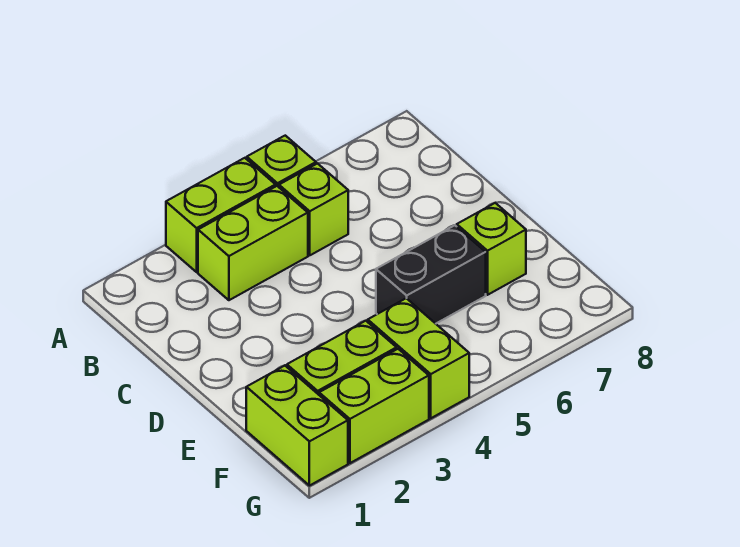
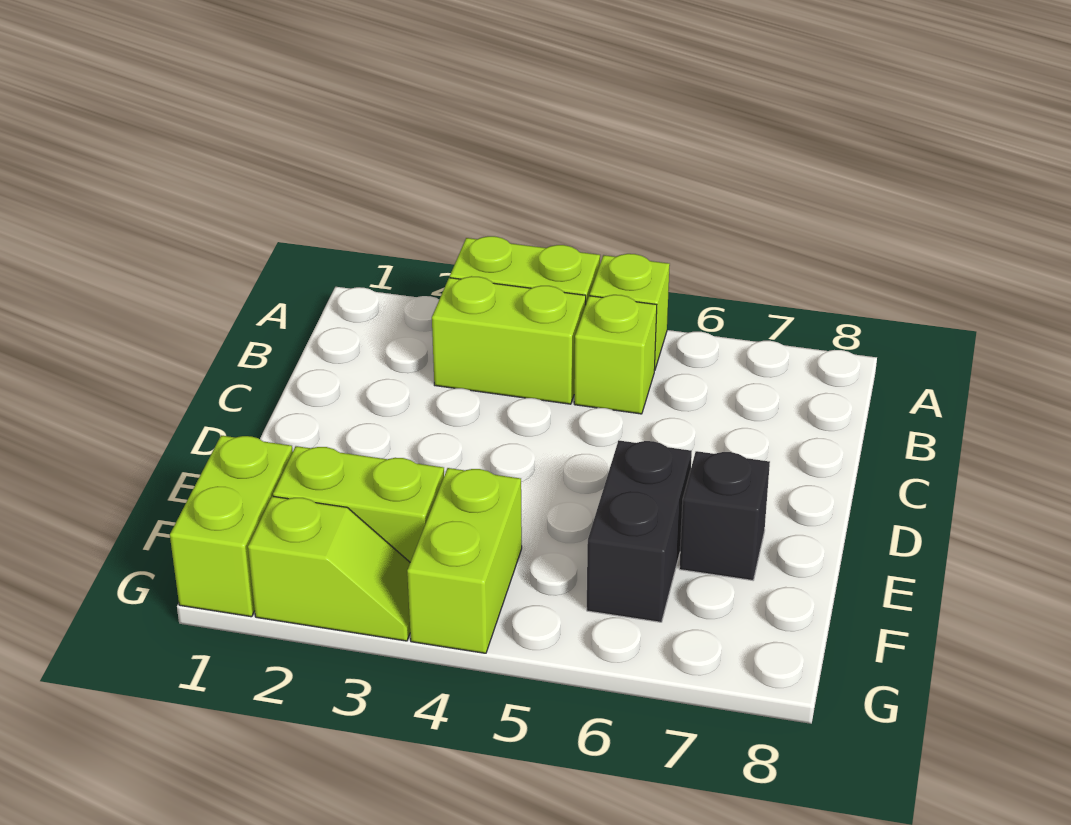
black 1x2 brick [376,225,486,324] -> black 1x2 brick turned to [587,441,692,622]
lime 1x1 brick [457,203,526,295] -> black 1x1 brick [679,451,770,580]
lime 1x2 brick [319,349,429,463] -> lime 1x2 slope [248,496,410,641]

